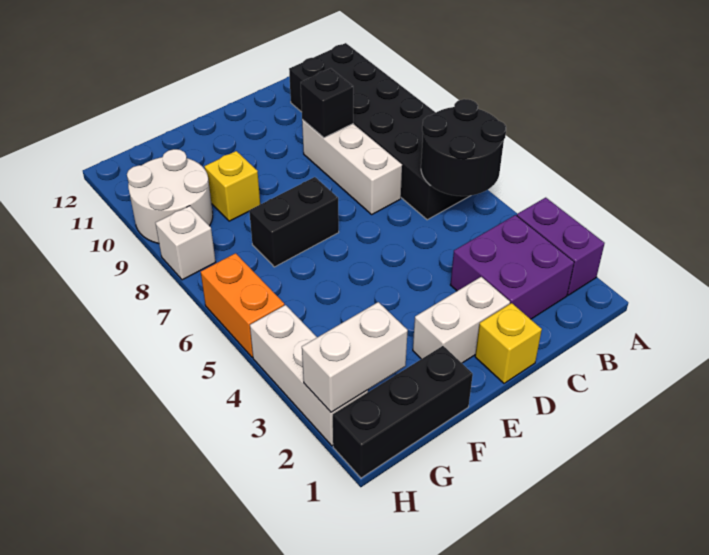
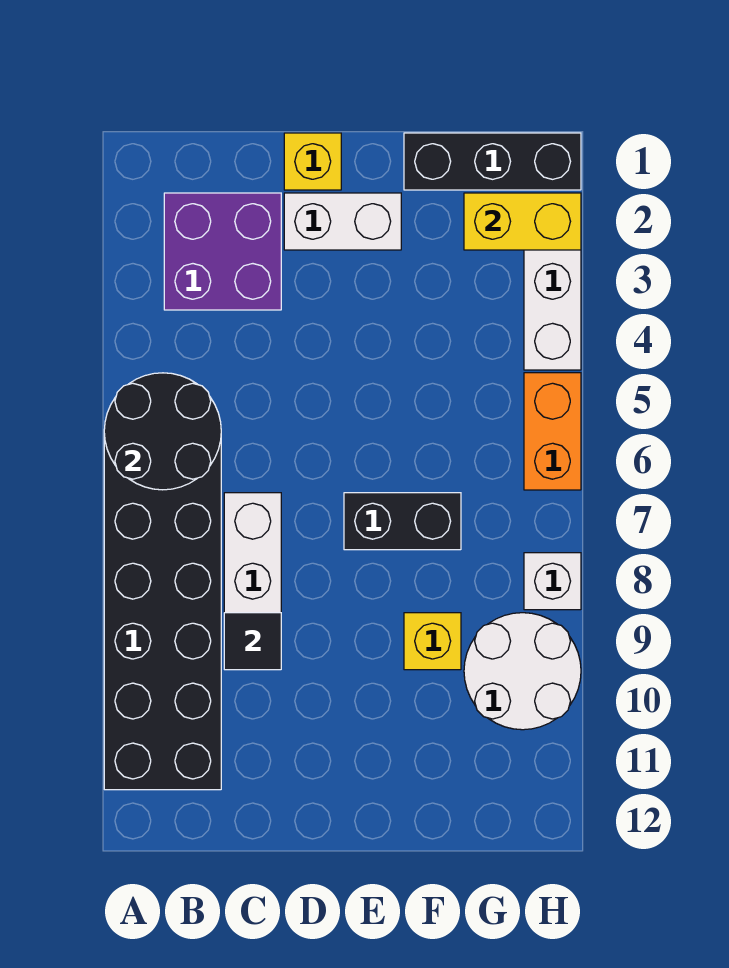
purple 1x2 brick [517,198,605,295] -> none
black 1x1 brick [301,68,353,138] -> black 1x1 tile [224,613,281,670]
white 1x2 brick [302,302,408,412] -> yellow 1x2 brick [464,193,581,250]

